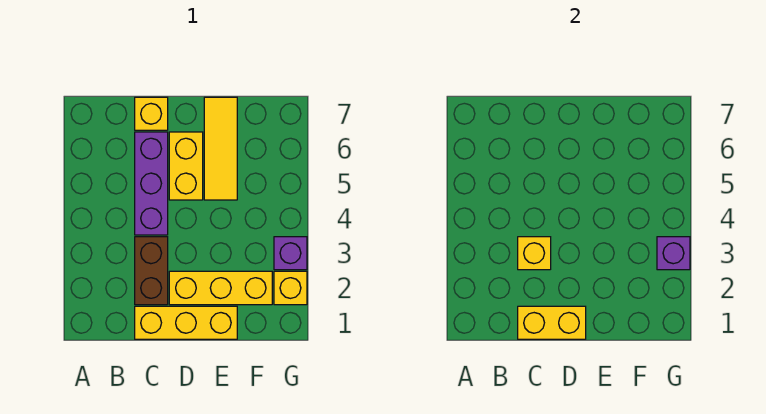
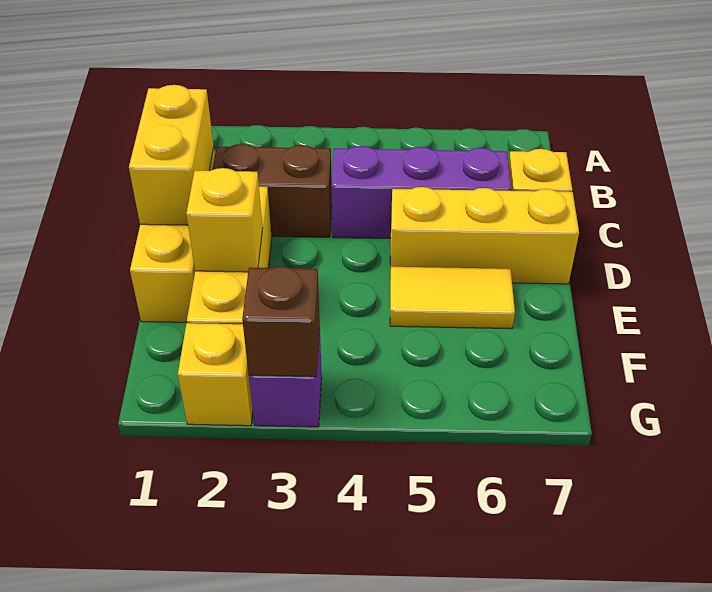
yellow 1x1 brick [518,237,551,270] -> yellow 1x1 brick moved to [186,168,263,272]
yellow 1x2 brick [169,132,203,200] -> yellow 1x3 brick [390,187,579,284]
yellow 1x3 tile [204,97,237,200] -> yellow 1x2 tile [390,267,515,329]
purple 1x1 brick [657,237,690,270] -> brown 1x1 brick [242,267,320,377]

